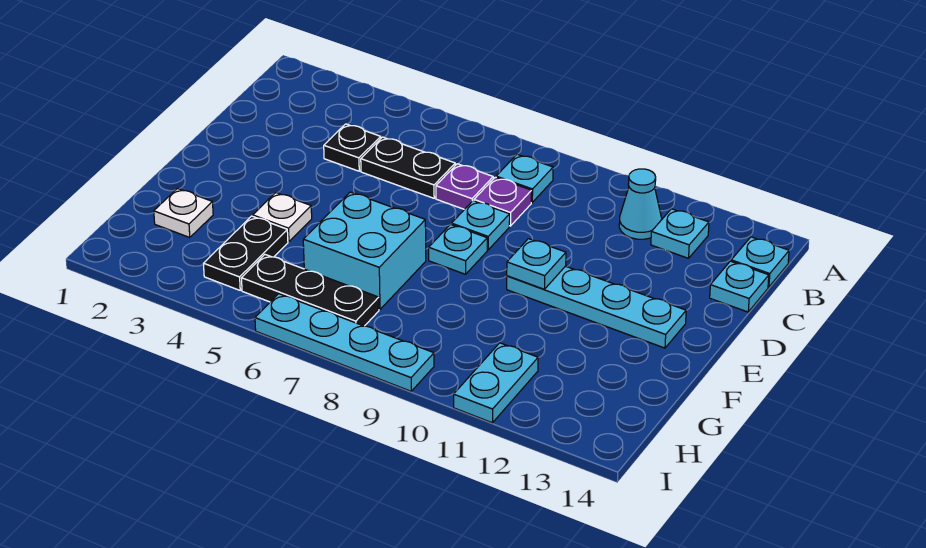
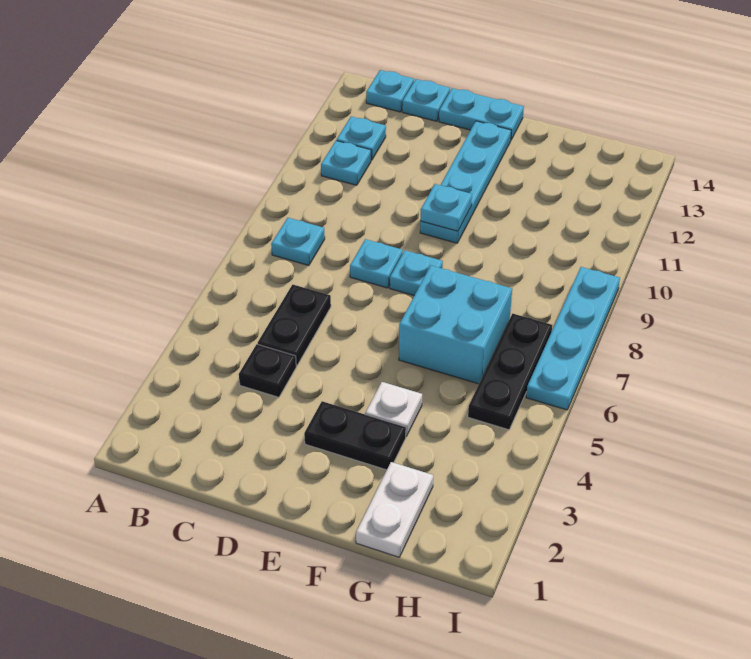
cyan 1x1 cone [619,169,662,239] -> cyan 1x1 plate [321,141,371,185]
purple 1x1 plate [436,164,493,209] -> none
purple 1x1 plate [474,177,532,226] -> none
white 1x1 plate [154,189,213,238] -> white 1x2 plate [356,462,433,557]
black 1x2 plate [203,216,288,290] -> black 1x2 plate moved to [304,401,406,470]
cyan 1x2 plate [454,343,538,423] -> cyan 1x2 plate moved to [439,88,524,139]

